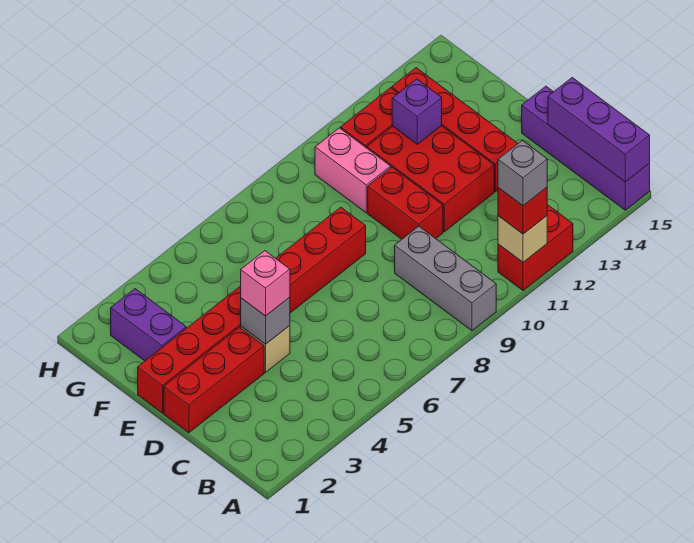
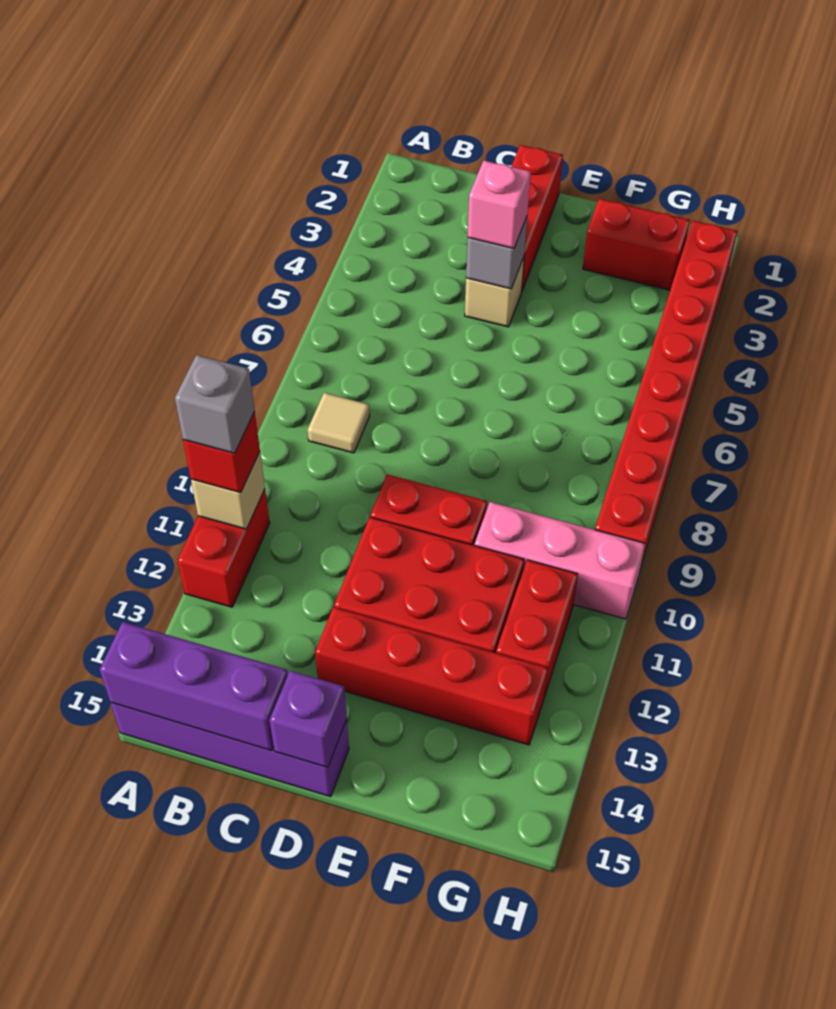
grey 1x3 brick [395,226,496,331] -> none
none -> tan 1x1 tile [308,393,370,453]
red 1x8 brick [138,207,366,413] -> red 1x8 brick moved to [595,221,737,570]
purple 1x2 brick [111,289,186,361] -> red 1x2 brick [583,199,690,290]
pink 1x2 brick [315,128,391,213] -> pink 1x3 brick [475,502,645,619]
purple 1x1 brick [392,79,442,144] -> purple 1x1 brick moved to [270,671,347,767]

